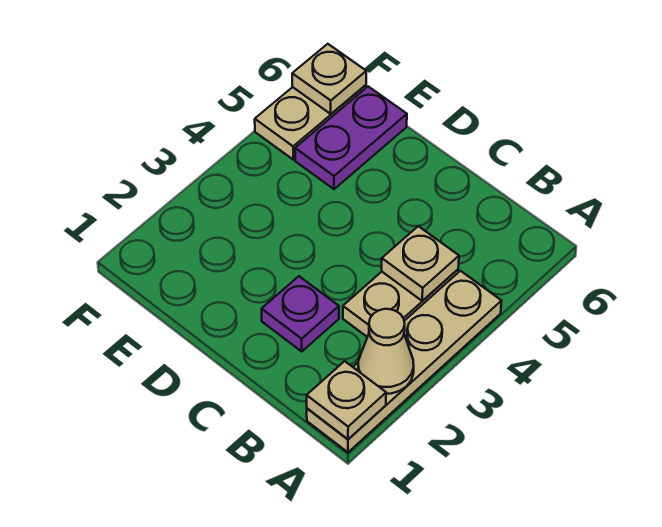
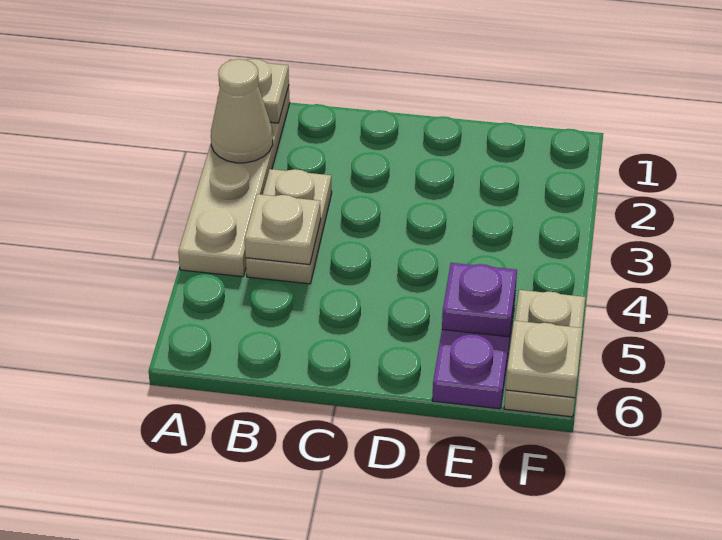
purple 1x1 plate [262,276,339,351] -> purple 1x1 plate moved to [442,263,517,337]

